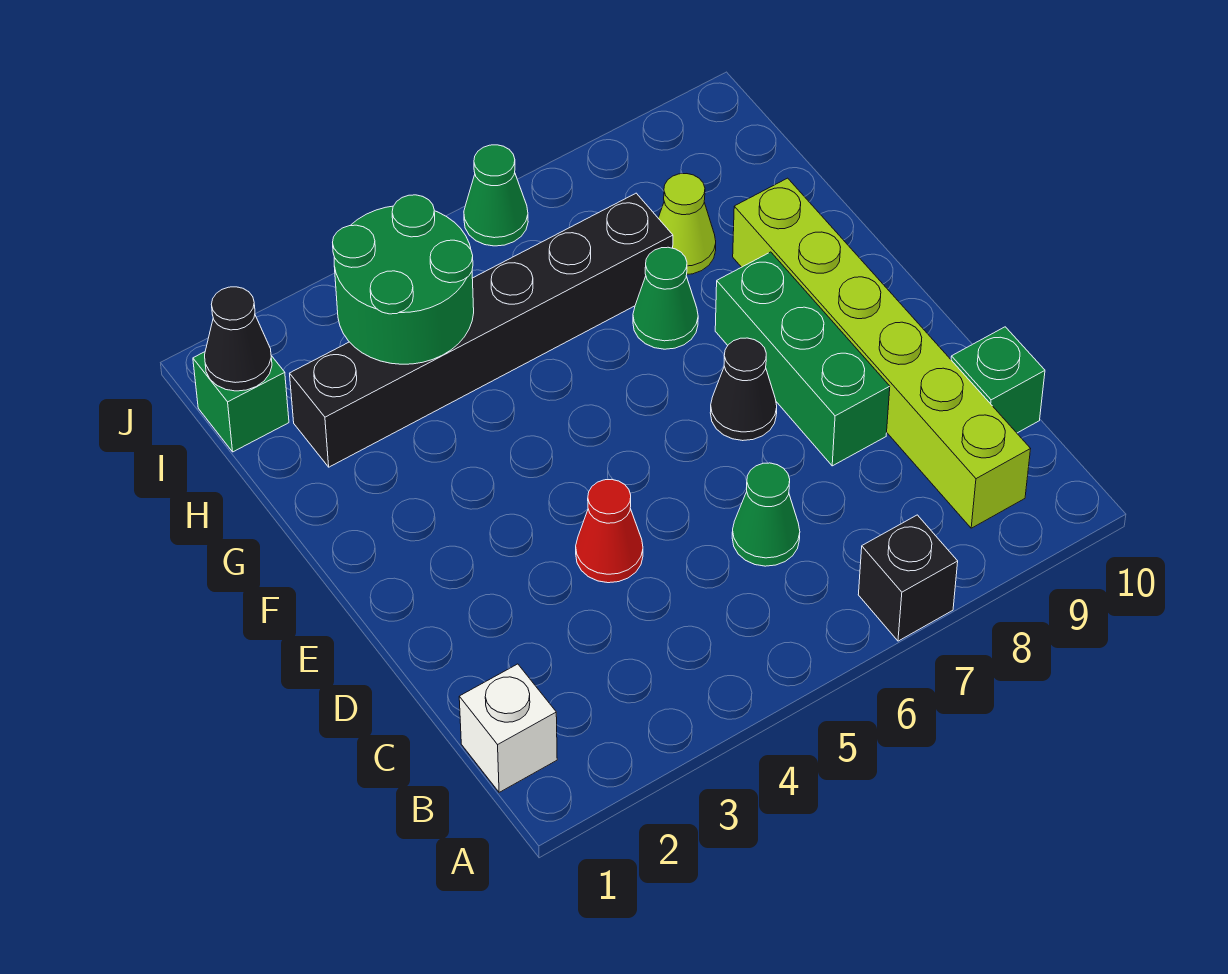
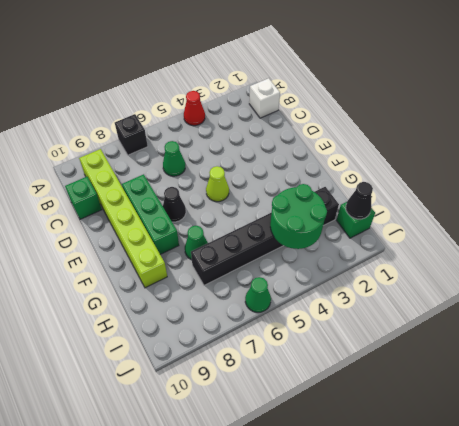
red 1x1 cone [576,479,643,583] -> red 1x1 cone moved to [184,91,205,126]
lime 1x1 cone [658,174,716,274] -> lime 1x1 cone moved to [206,166,229,202]

